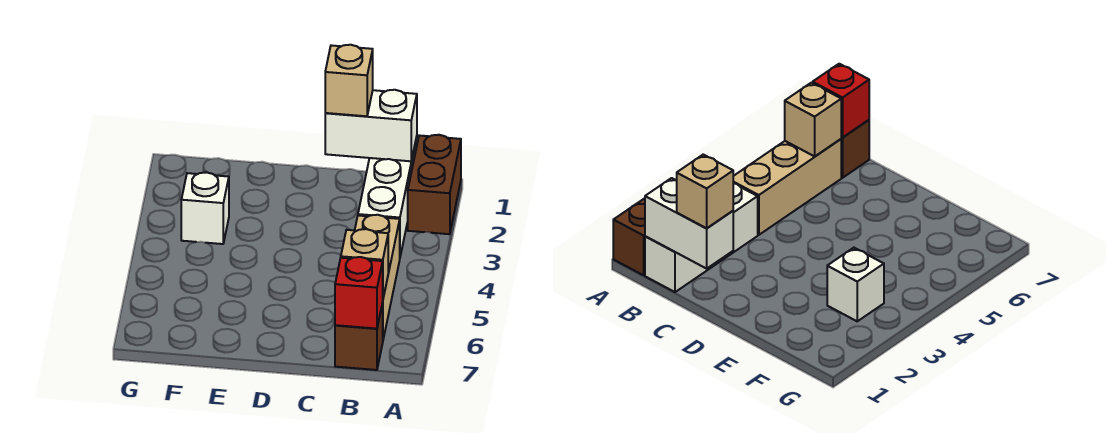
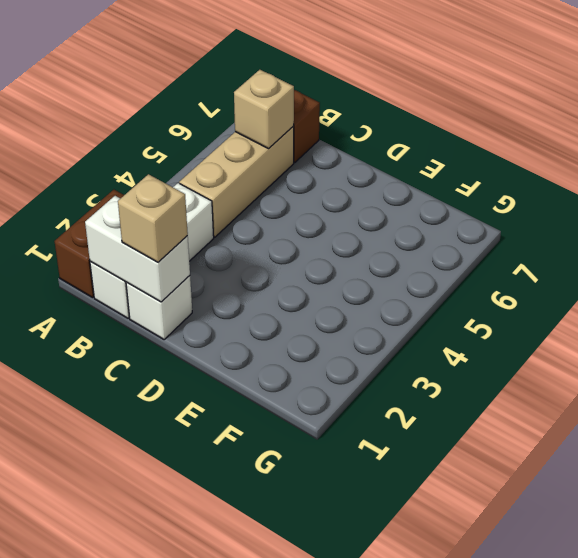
red 1x1 brick [335,257,383,329] -> none
white 1x1 brick [181,172,229,244] -> white 1x1 brick moved to [126,276,192,339]

